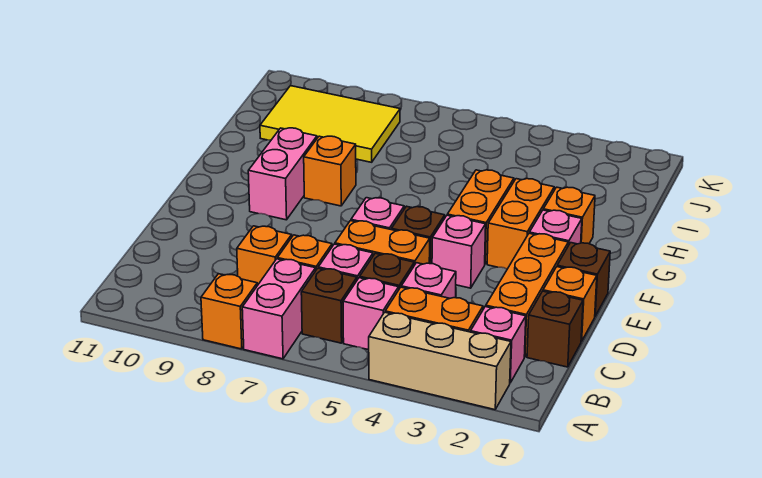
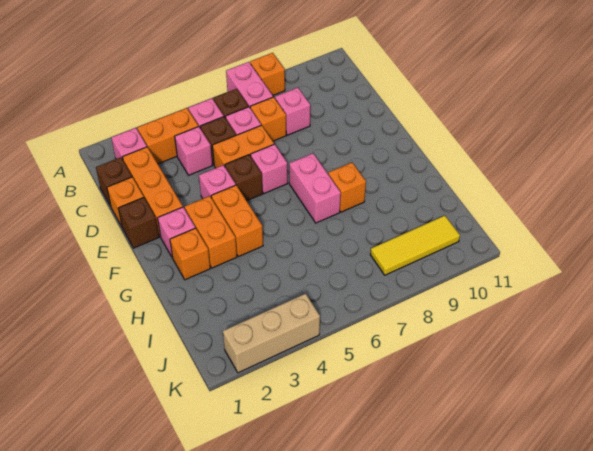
tan 1x3 brick [369,312,511,410] -> tan 1x3 brick moved to [223,294,320,373]
orange 1x1 brick [237,226,292,286] -> pink 1x1 brick [275,88,310,135]
pink 1x2 brick [248,128,317,220] -> pink 1x2 brick moved to [289,153,341,223]
yellow 2x3 tile [260,86,400,162] -> yellow 1x3 tile [370,216,460,275]

